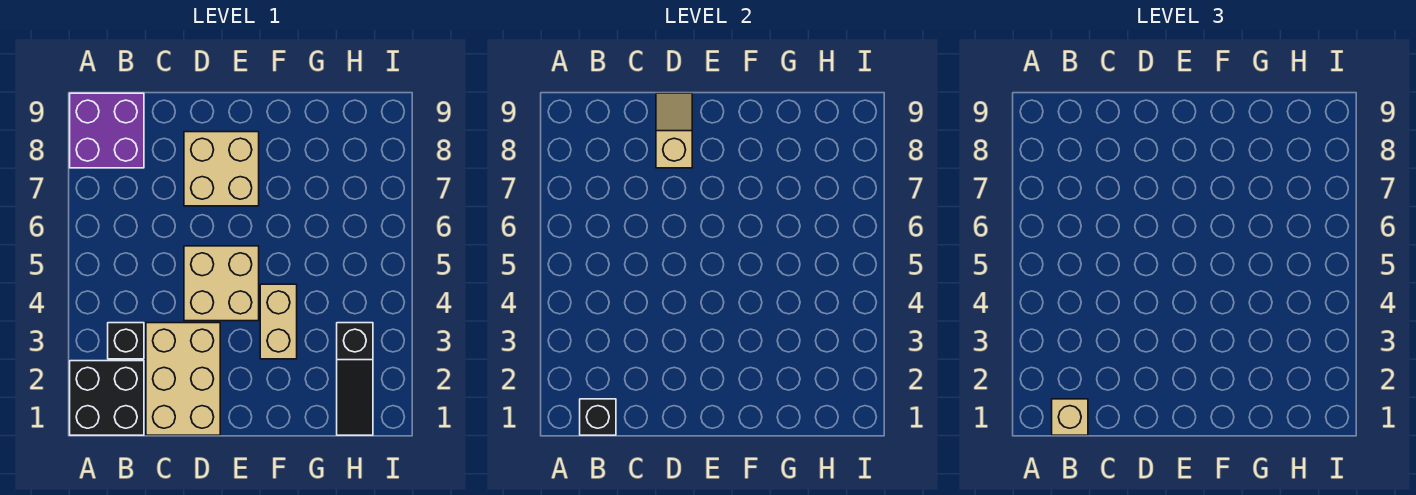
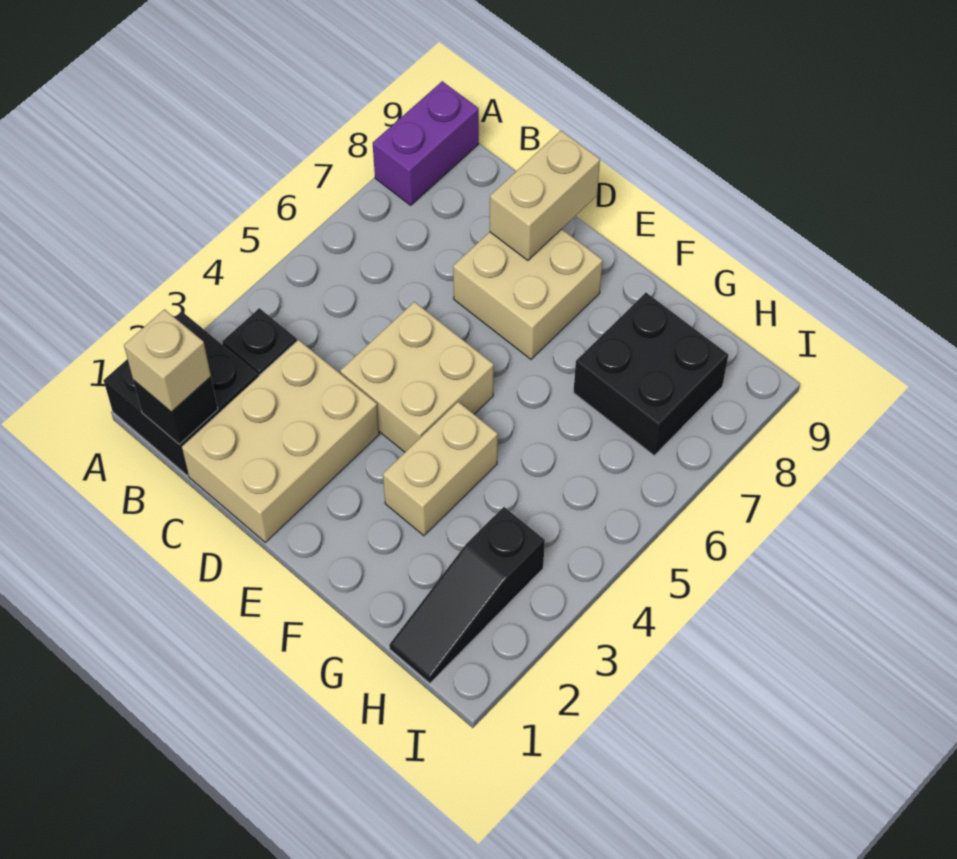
purple 2x2 brick [70,93,144,168] -> purple 1x2 brick [373,81,479,205]
tan 1x2 slope [656,93,692,168] -> tan 1x2 brick [490,131,600,261]
none -> black 2x2 brick [573,293,728,456]

